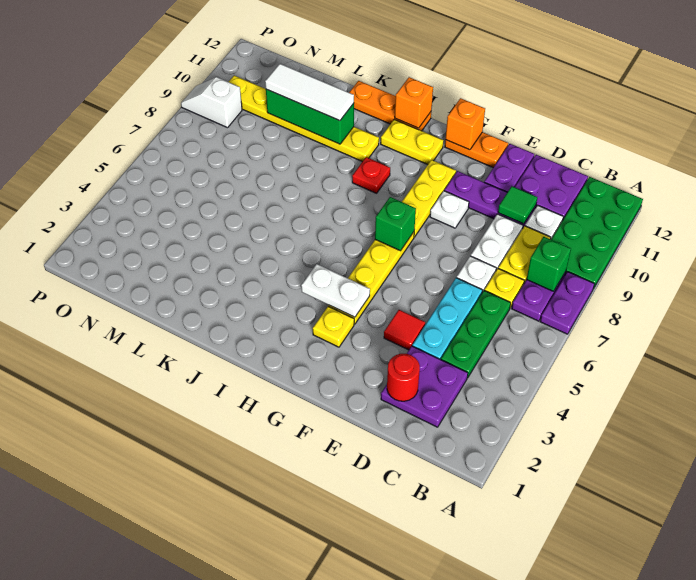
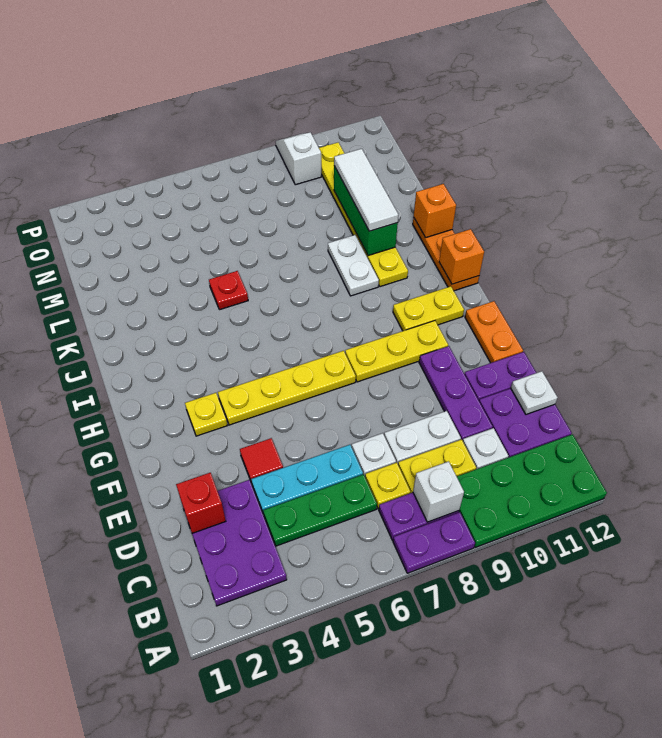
green 1x1 brick [527,237,571,292] -> white 1x1 brick [413,461,464,522]
purple 2x2 plate [381,346,468,427] -> purple 2x3 plate [192,480,287,606]
red 1x1 round brick [387,354,420,401] -> red 1x1 brick [176,473,226,533]
green 1x1 tile [498,186,537,224] -> none
white 1x1 plate [430,191,469,228] -> white 1x1 plate moved to [511,371,558,414]
white 1x2 plate [301,264,370,317] -> white 1x2 plate moved to [328,235,379,296]
green 1x1 brick [375,197,416,251] -> none
orange 1x1 brick [445,98,485,150] -> orange 1x1 brick moved to [414,184,456,238]
yellow 1x2 plate [381,119,444,165] -> yellow 1x2 plate turned to [393,286,464,331]
red 1x1 plate [352,157,390,193] -> red 1x1 plate moved to [209,271,248,310]

